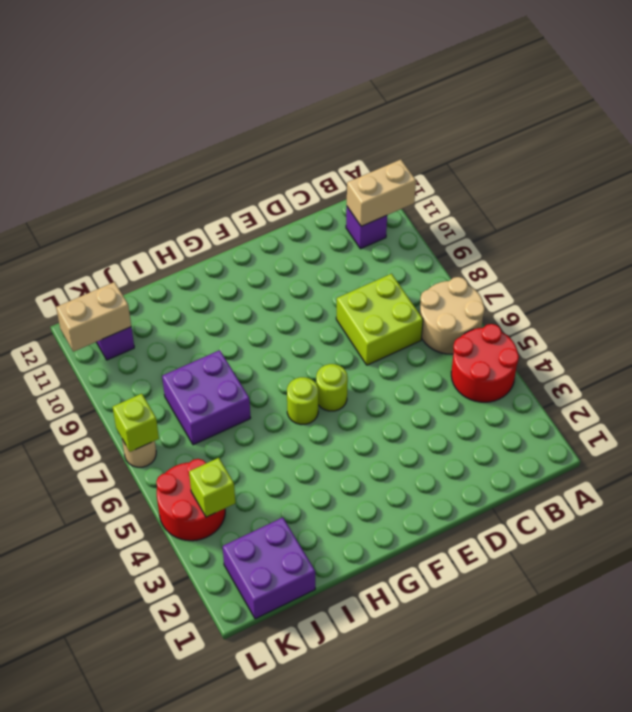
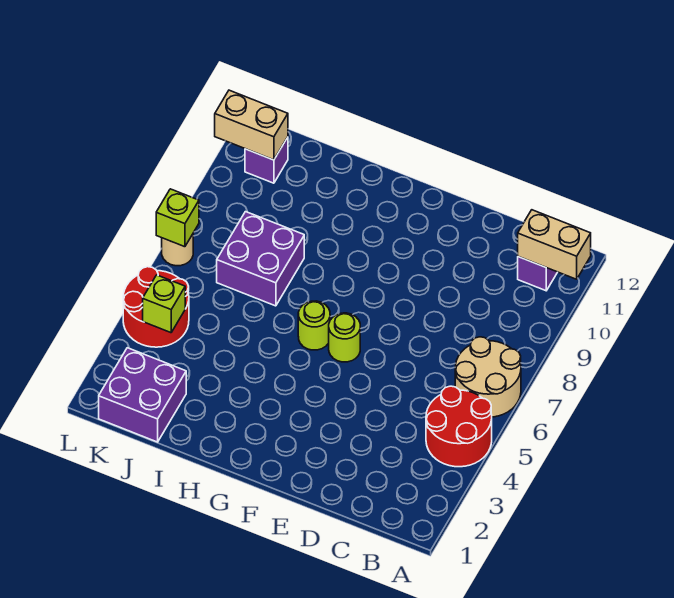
lime 2x2 brick [336,274,423,365] -> none

